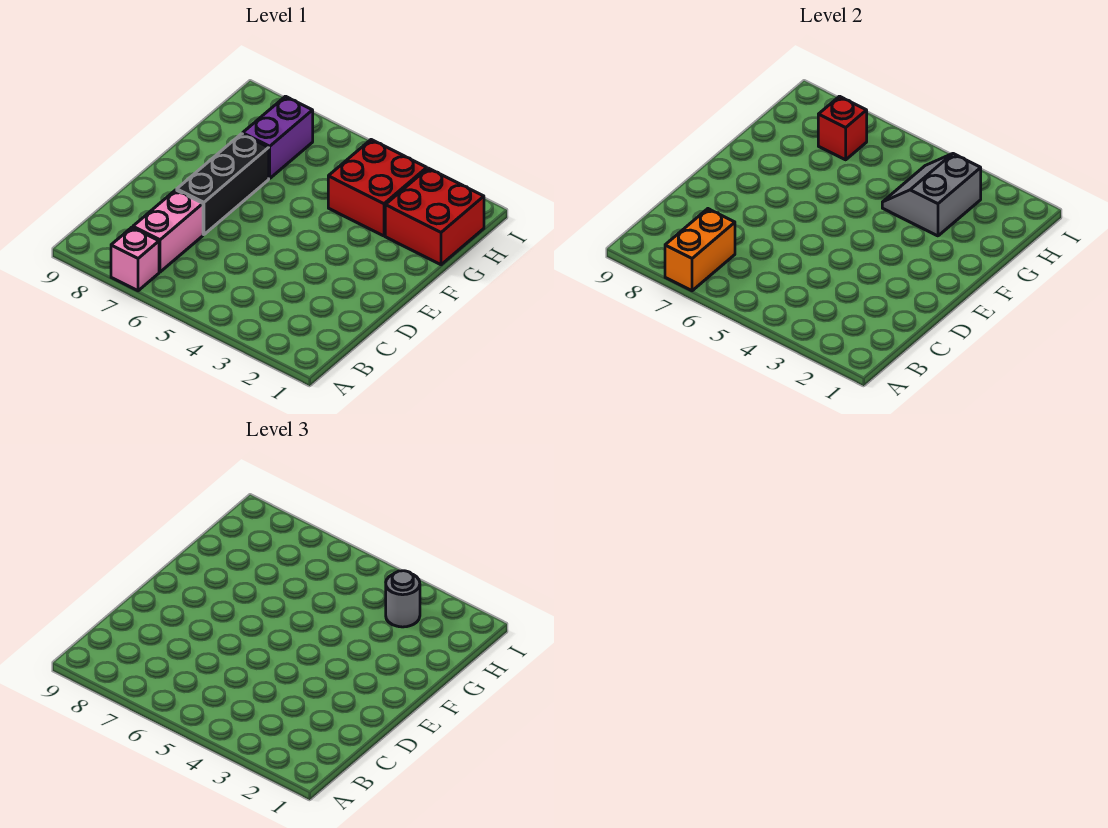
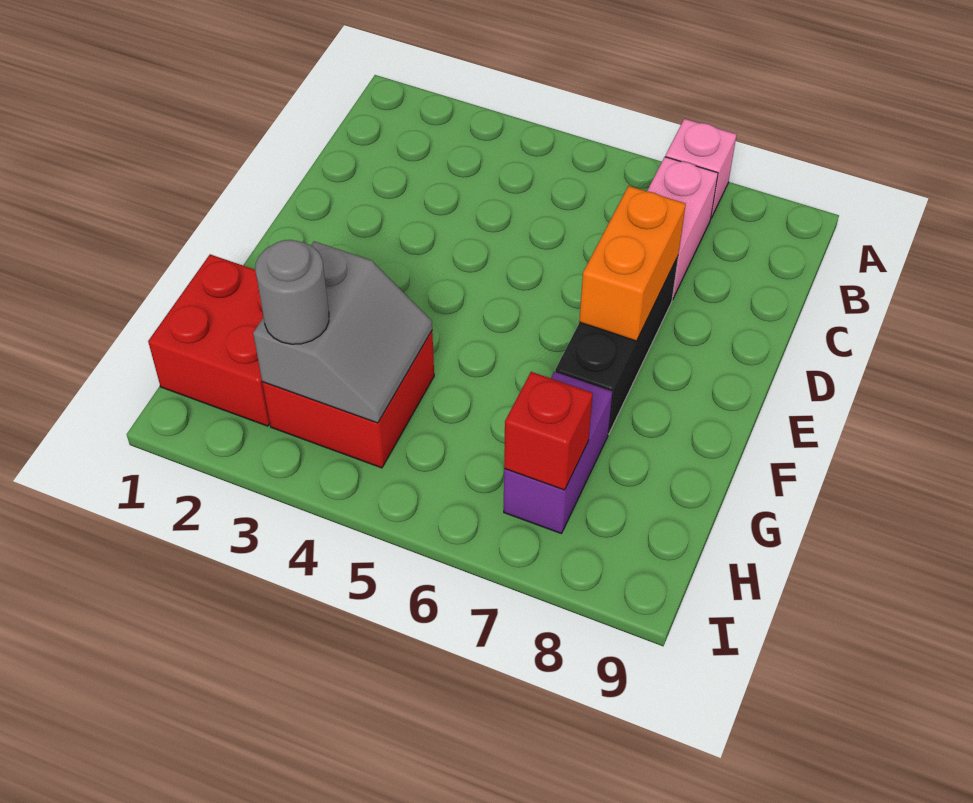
orange 1x2 brick [665,209,735,291] -> orange 1x2 brick moved to [579,186,686,341]

